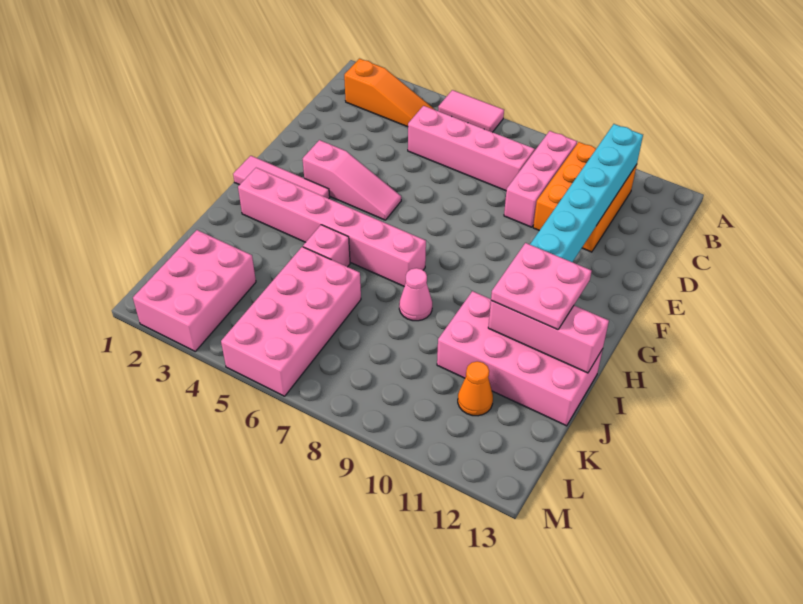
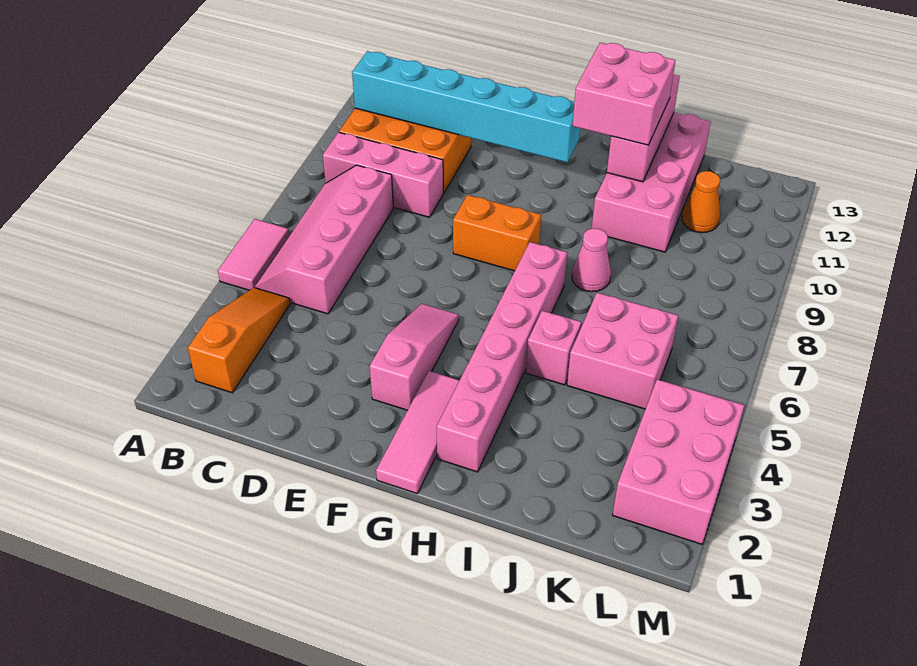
none -> orange 1x2 brick [453,195,541,271]
pink 2x2 plate [491,243,592,330] -> pink 2x2 brick [573,43,675,145]
pink 2x4 brick [221,247,361,396] -> pink 2x2 brick [567,293,678,409]
pink 2x3 brick [133,230,256,351] -> pink 2x3 brick turned to [613,379,744,544]

